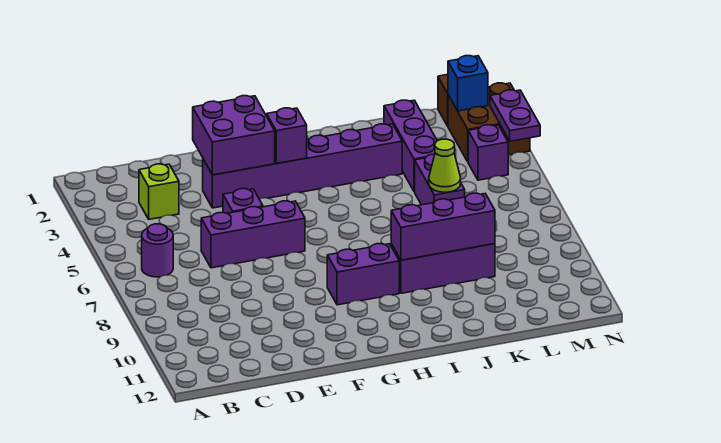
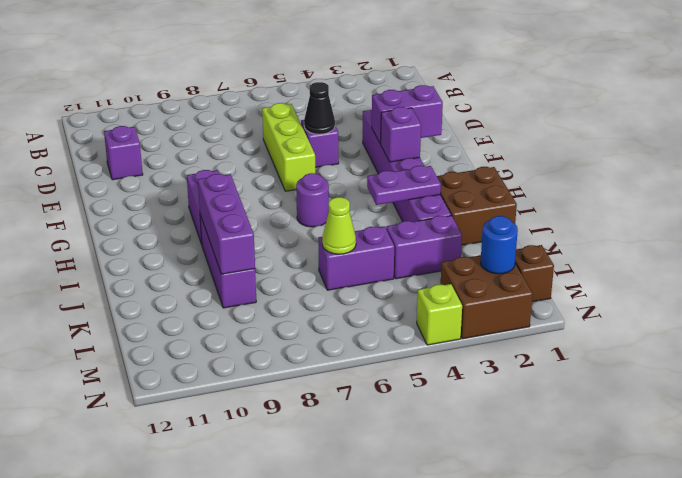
purple 1x1 round brick [142,224,173,277] -> purple 1x1 round brick moved to [296,173,329,227]
lime 1x1 brick [139,164,179,219] -> lime 1x1 brick moved to [417,284,462,345]
purple 1x3 brick [201,201,305,268] -> lime 1x3 brick [262,103,315,191]
purple 2x2 brick [193,96,275,175] -> purple 1x2 brick [372,85,443,144]
none -> black 1x1 cone [304,82,335,134]
none -> brown 2x2 brick [437,167,517,245]
purple 1x3 brick [384,100,437,192] -> purple 1x2 brick [386,216,462,279]
blue 1x1 brick [448,56,488,111] -> blue 1x1 round brick [481,216,518,274]
purple 1x1 brick [468,125,508,180] -> purple 1x1 brick moved to [104,126,143,180]
purple 1x2 plate [490,90,540,141] -> purple 1x2 plate moved to [367,166,441,205]

